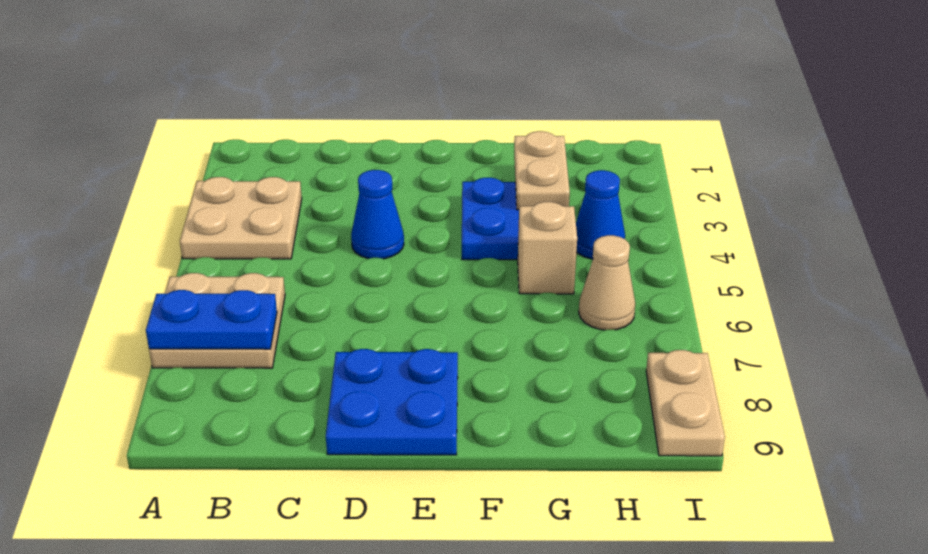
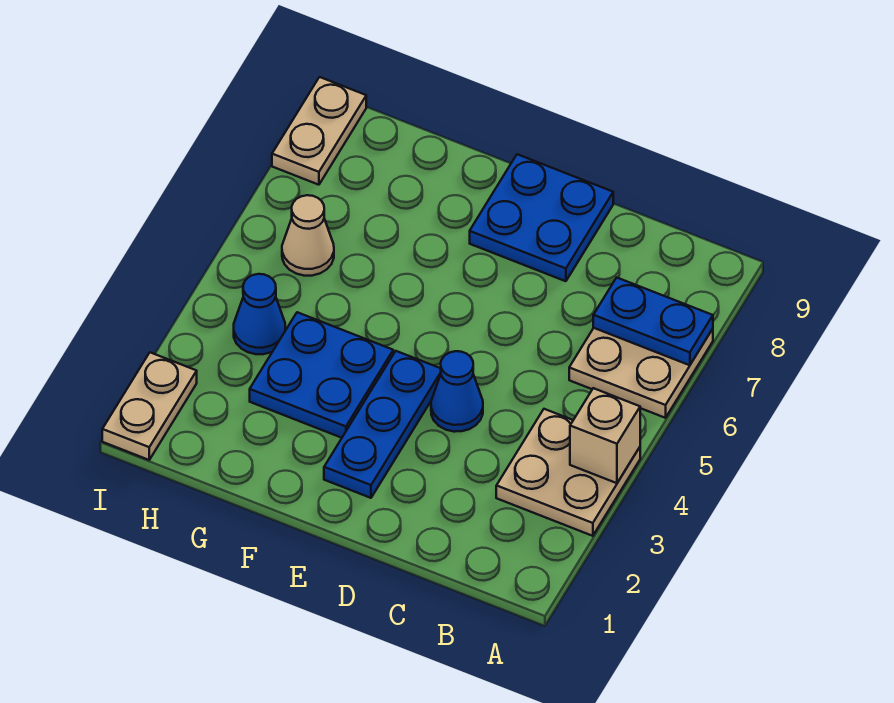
none -> blue 1x3 plate [324,351,441,498]
tan 1x2 plate [514,131,570,210] -> tan 1x2 plate moved to [102,352,197,460]
tan 1x1 brick [518,202,577,294] -> tan 1x1 brick moved to [570,388,640,483]

